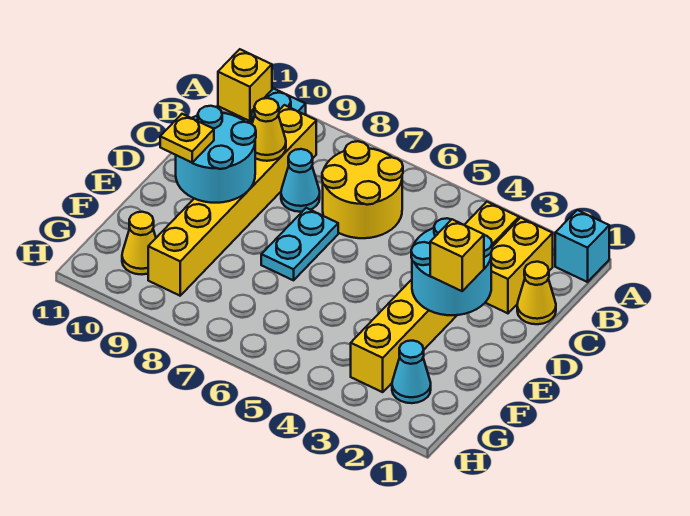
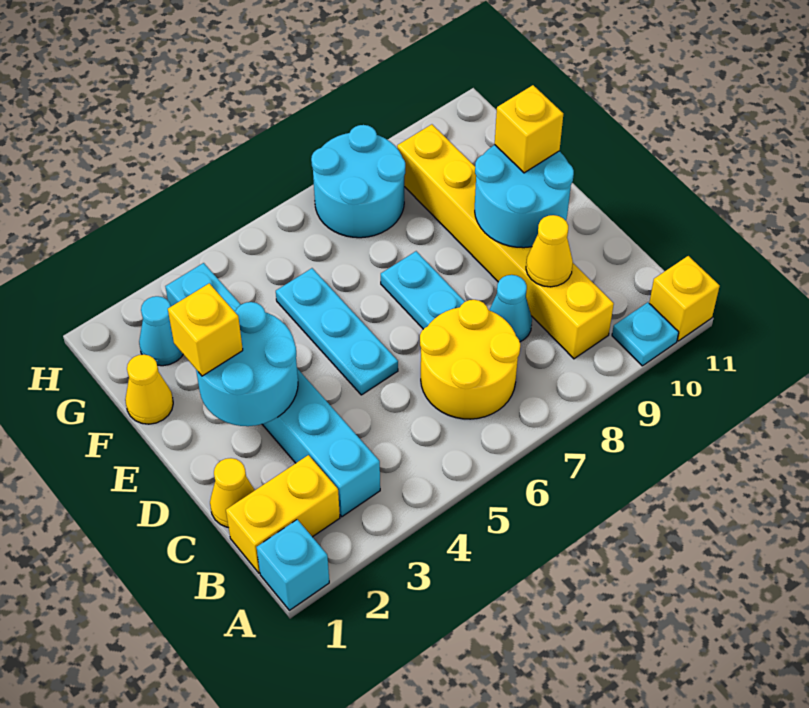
yellow 1x2 brick [485,218,553,313] -> yellow 1x2 brick turned to [226,455,340,573]
yellow 1x6 brick [351,202,519,392] -> cyan 1x6 brick [165,263,380,517]
none -> cyan 1x3 plate [276,268,398,395]
yellow 1x1 plate [160,114,214,163] -> yellow 1x1 brick [495,85,563,173]
none -> cyan 2x2 round brick [311,125,405,238]
yellow 1x1 cone [122,212,156,274] -> yellow 1x1 cone moved to [125,355,173,424]

